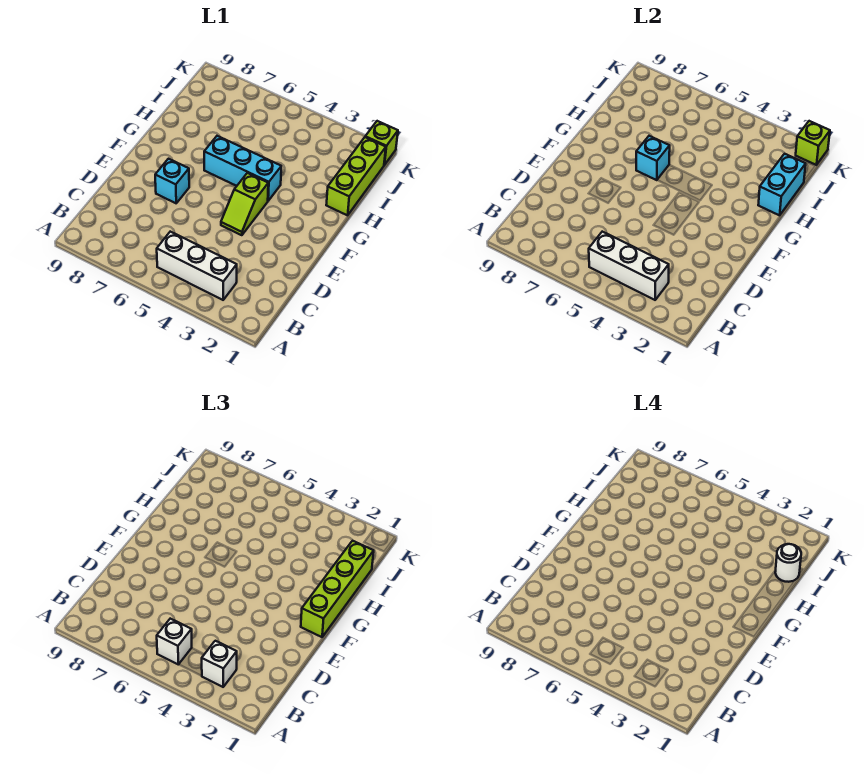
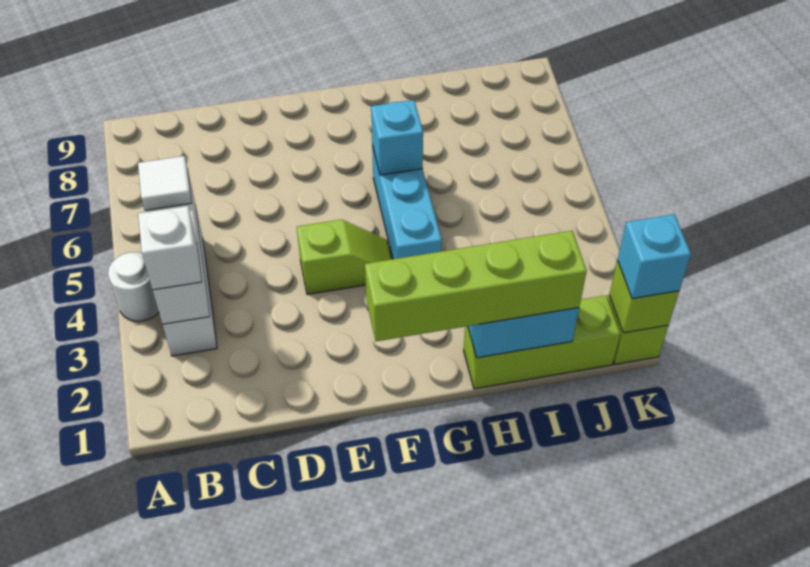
white 1x1 brick [157,619,192,665] -> white 1x1 tile [138,156,192,210]
lime 1x2 slope [221,173,268,235] -> lime 1x2 slope turned to [297,220,392,294]
cyan 1x1 brick [155,159,189,203] -> cyan 1x1 brick moved to [617,214,691,299]
white 1x1 round brick [775,544,801,582] -> white 1x1 round brick moved to [108,252,159,321]

